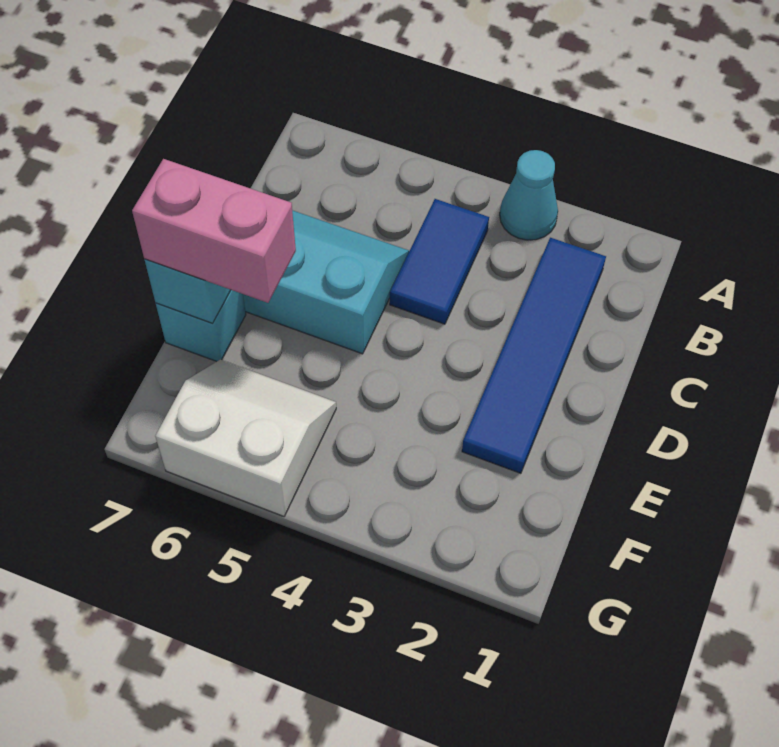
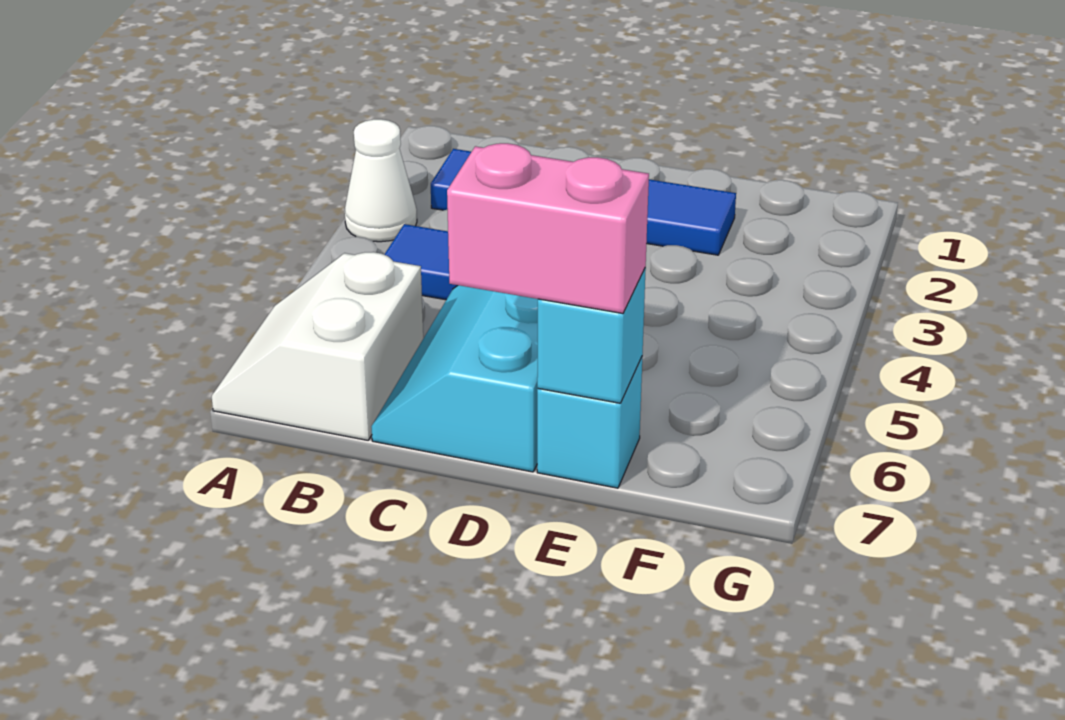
cyan 1x1 cone [500,150,558,240] -> white 1x1 cone [345,119,417,242]
pink 1x2 brick [132,159,296,303] -> pink 1x2 brick turned to [447,143,649,313]
white 2x2 slope [155,360,336,516] -> white 2x2 slope moved to [212,252,423,440]

